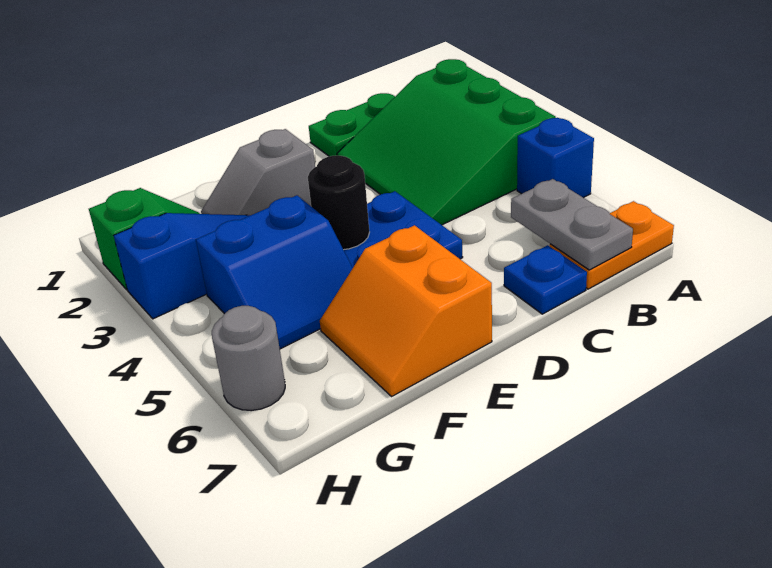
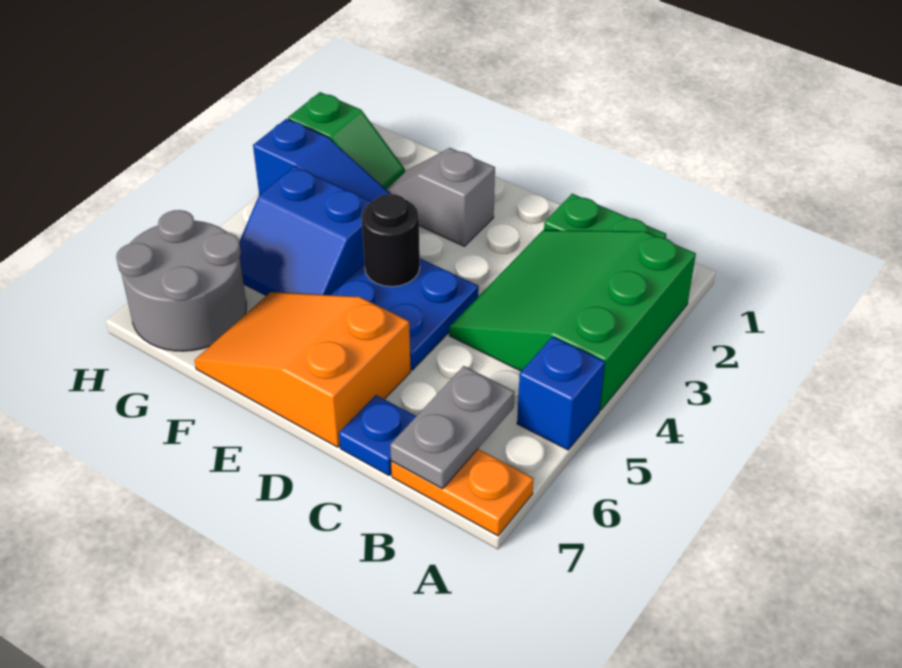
orange 2x2 slope [320,225,492,396] -> orange 2x3 slope [194,292,411,447]
grey 1x1 round brick [212,306,285,411] -> grey 2x2 round brick [116,210,246,351]

